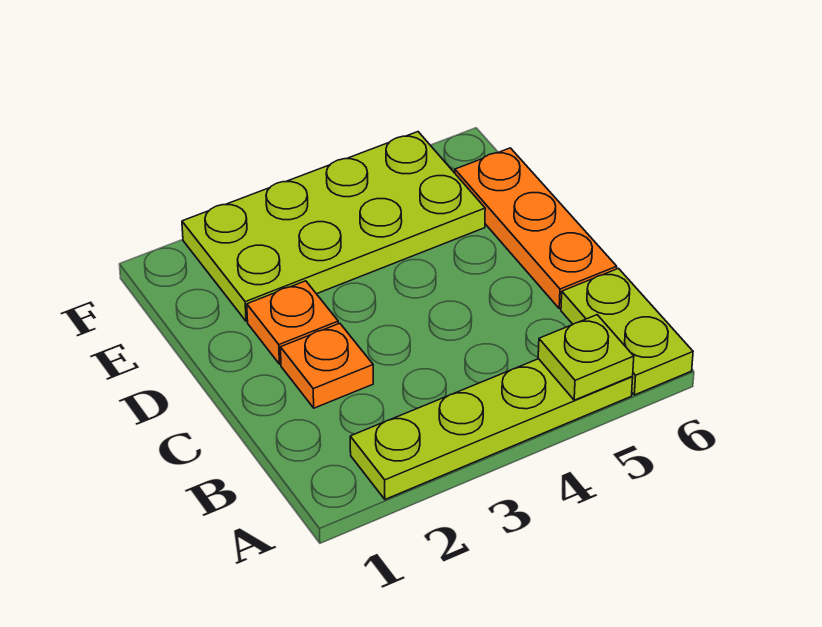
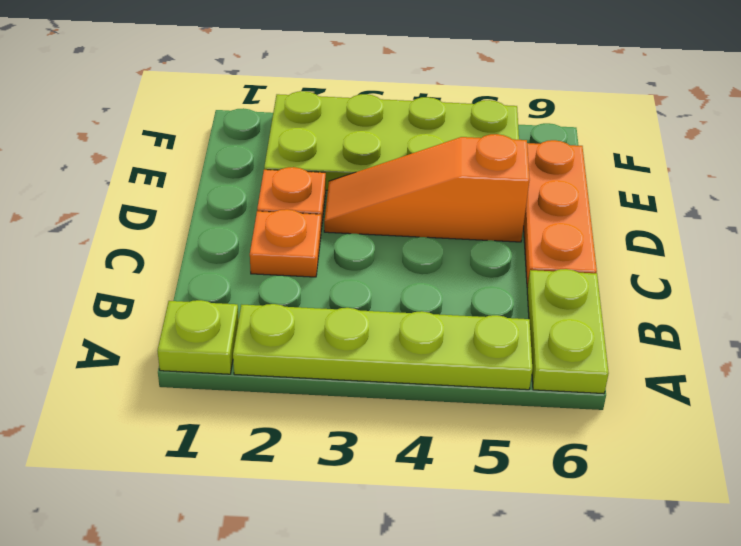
lime 1x1 plate [538,315,634,400] -> lime 1x1 plate moved to [157,300,239,374]
none -> orange 1x3 slope [324,134,530,242]

